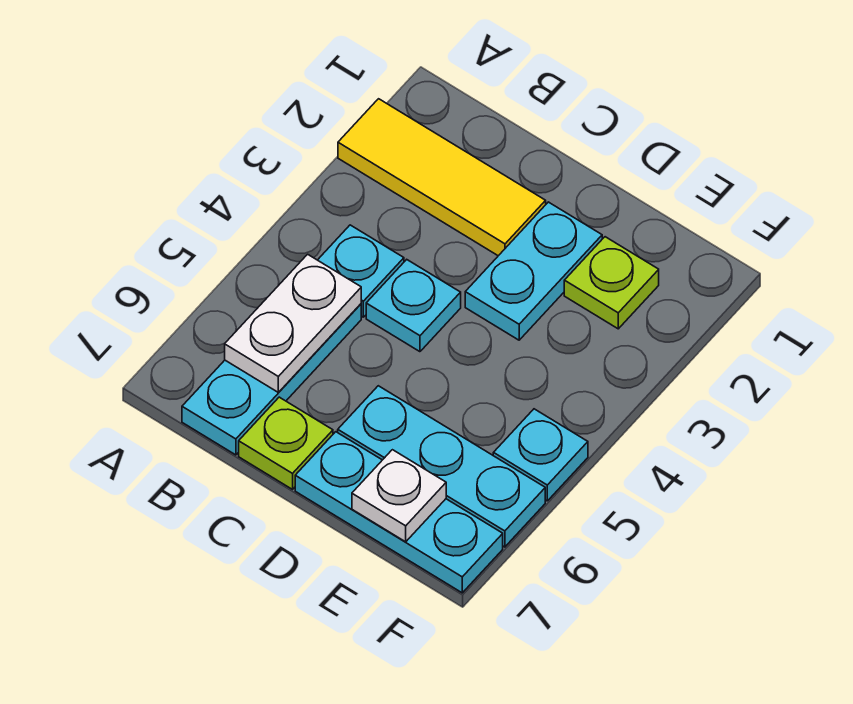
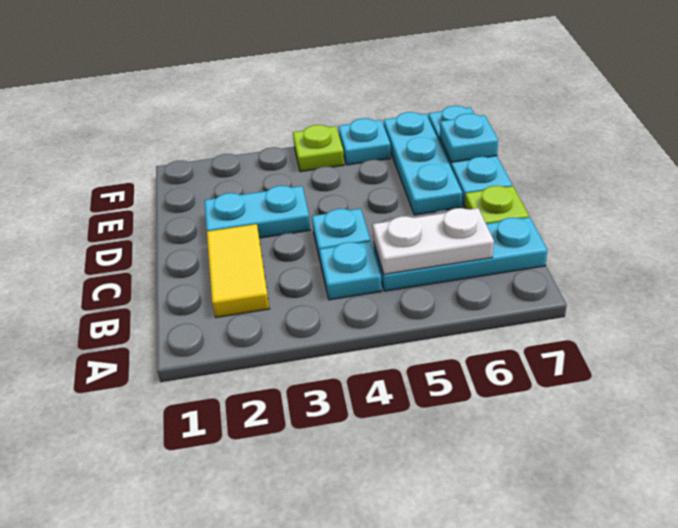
yellow 1x3 tile [338,99,546,256] -> yellow 1x2 tile [207,224,270,317]
lime 1x1 plate [564,237,659,329] -> lime 1x1 plate moved to [293,125,344,172]
white 1x1 plate [352,450,446,542] -> cyan 1x1 plate [440,114,498,162]

